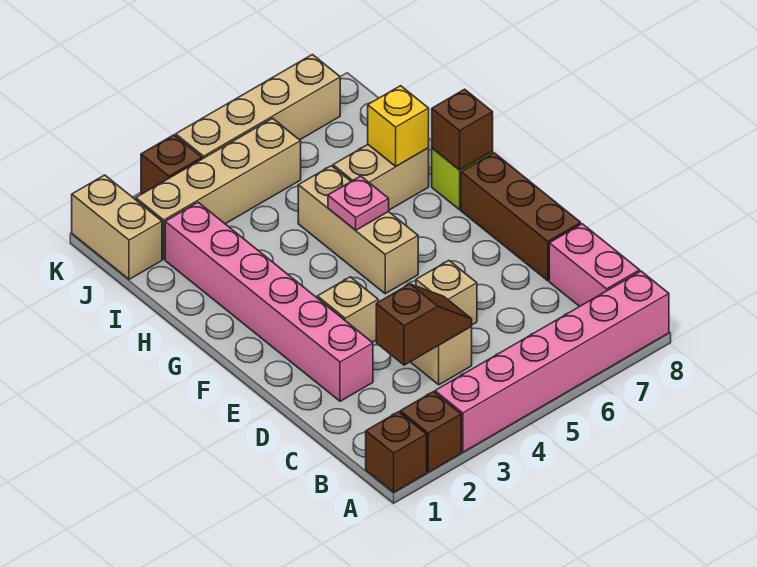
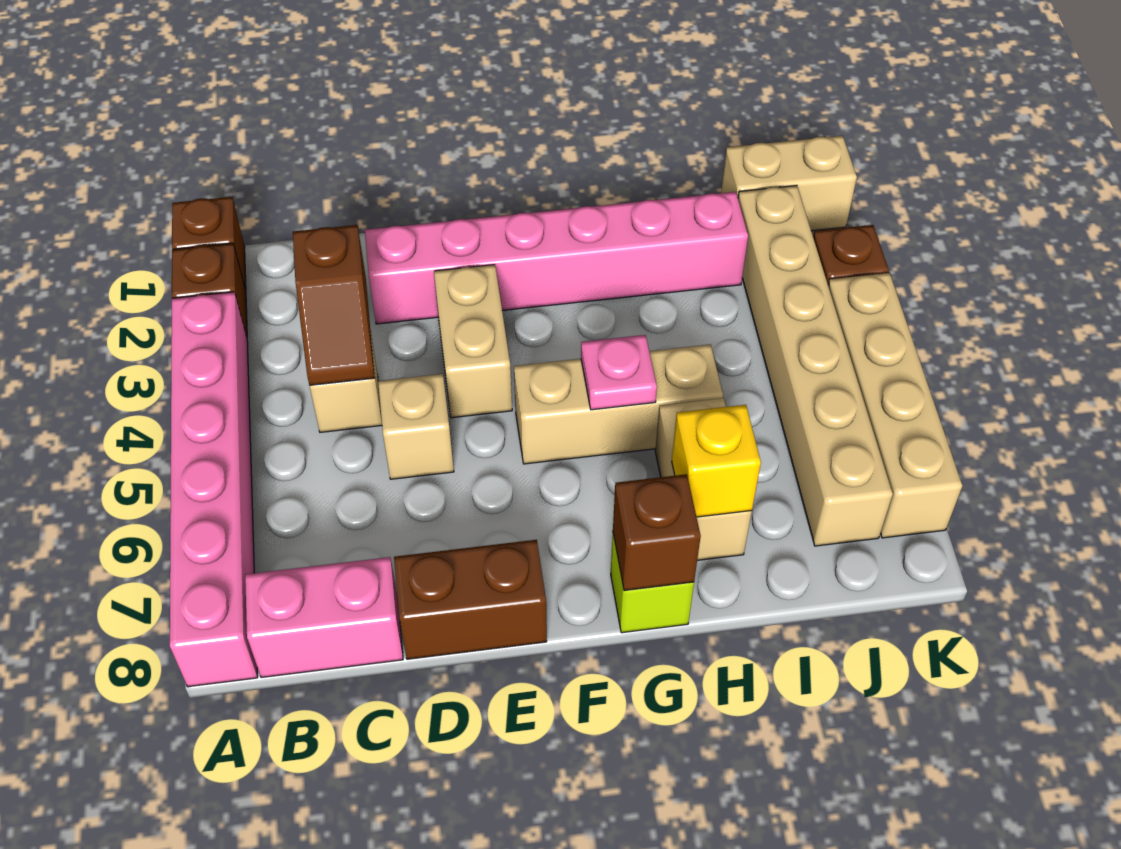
brown 1x3 brick [461,153,581,281] -> brown 1x2 brick [394,540,547,659]
tan 1x1 brick [317,277,378,342] -> tan 1x2 brick [434,265,512,418]
tan 1x4 brick [135,118,301,259] -> tan 1x6 brick [738,186,893,546]

